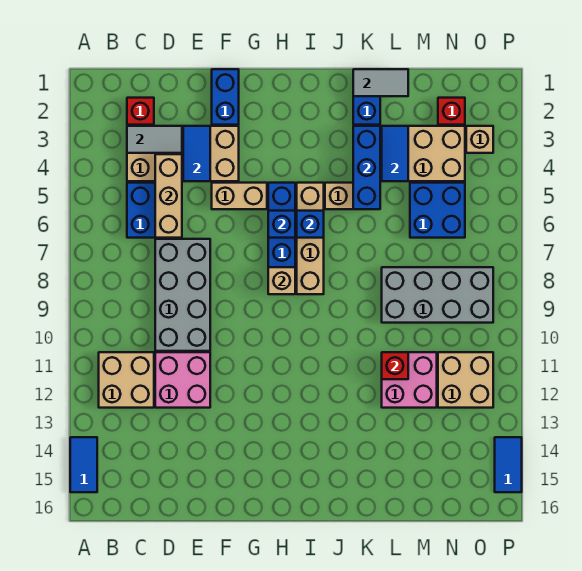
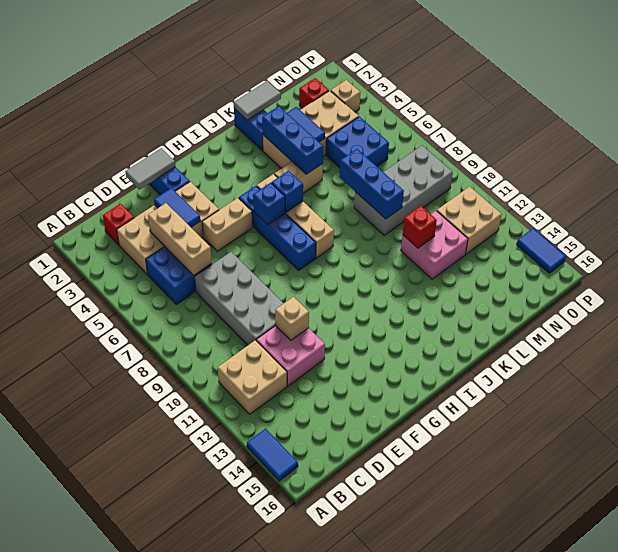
grey 1x2 tile [127,126,182,153] -> grey 1x2 tile moved to [125,148,175,190]
tan 1x1 brick [268,267,295,294] -> tan 1x1 brick moved to [275,297,309,340]
none -> blue 1x3 brick [340,149,404,219]

